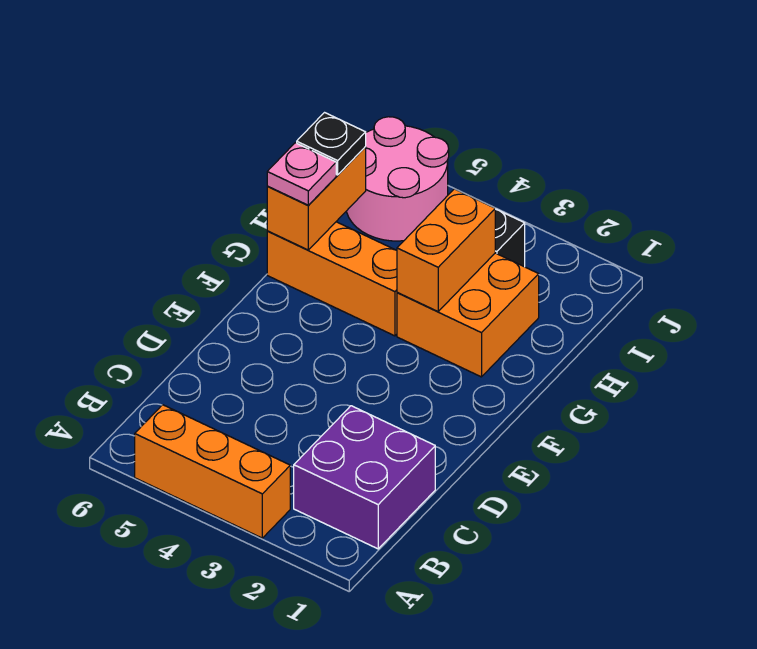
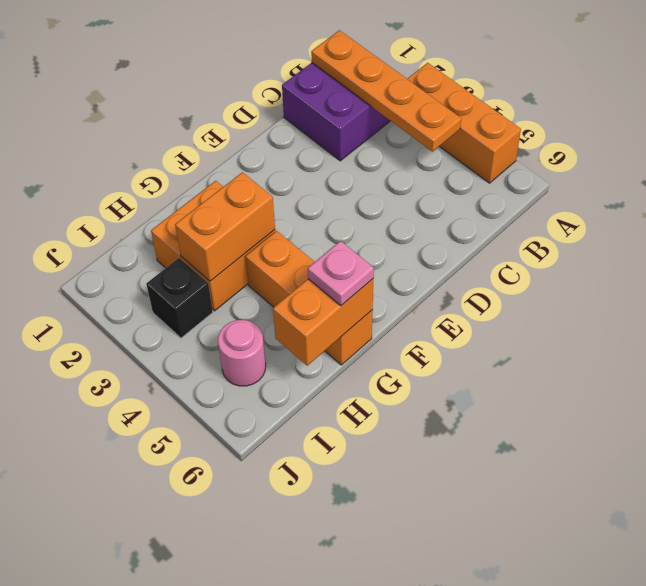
none -> orange 1x4 plate [311,30,461,152]
black 1x1 plate [297,113,366,175] -> none
pink 2x2 round brick [346,117,449,241] -> pink 1x1 round brick [218,320,266,386]

